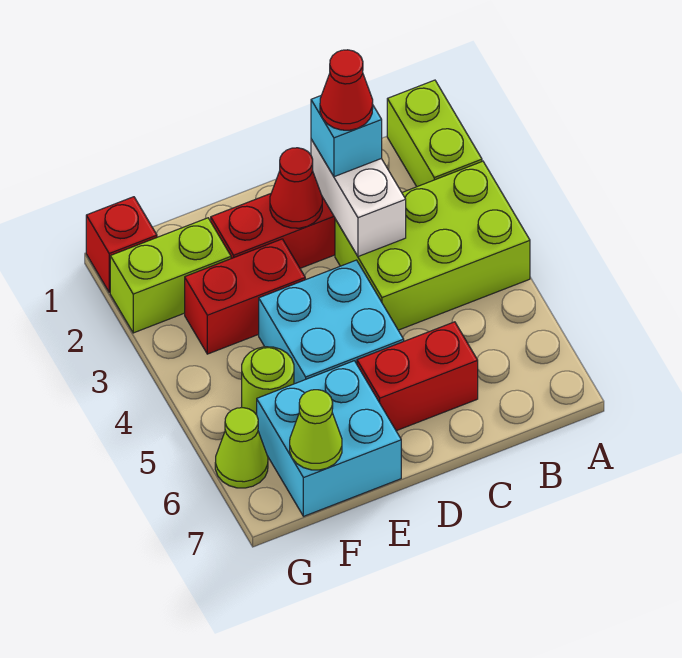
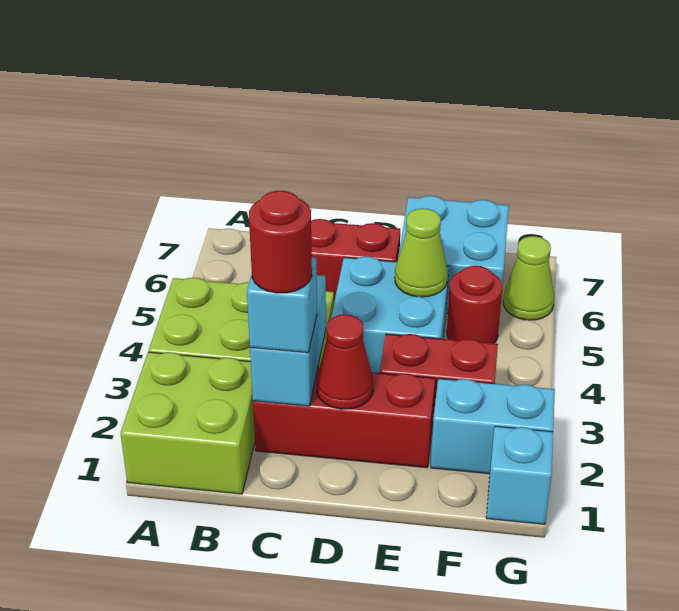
lime 1x2 brick [387,80,482,187] -> lime 2x2 brick [120,352,255,494]
white 1x2 brick [311,139,406,256] -> cyan 1x2 brick [250,275,326,406]
red 1x1 cone [320,50,373,130] -> red 1x1 round brick [249,191,312,293]
lime 1x2 brick [110,218,231,333] -> cyan 1x2 brick [431,379,555,474]
lime 1x1 round brick [242,347,294,415] -> red 1x1 round brick [447,266,502,343]
lime 1x1 cone [290,390,342,470] -> lime 1x1 cone moved to [395,208,448,297]
red 1x1 brick [86,197,157,292] -> cyan 1x1 brick [486,426,553,525]

